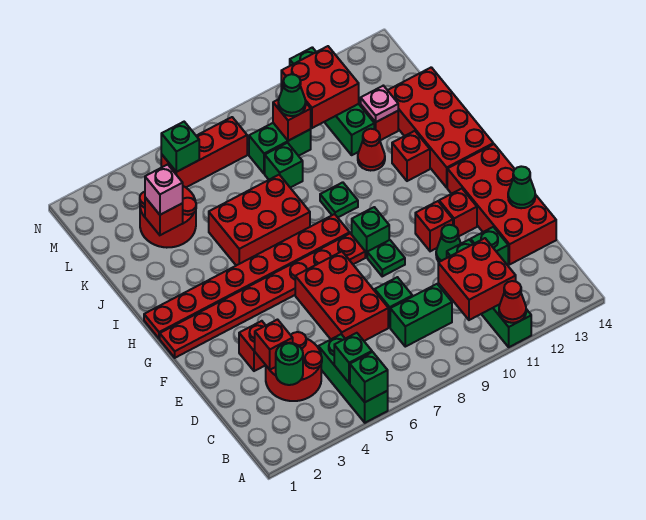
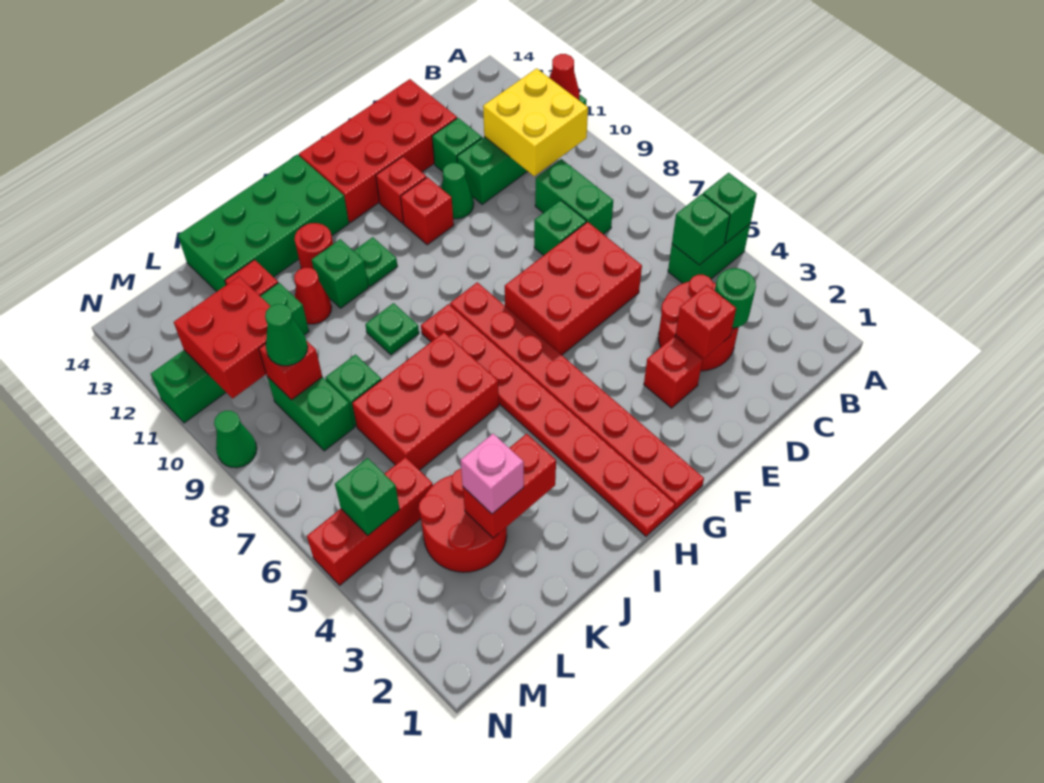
green 1x3 brick [318,334,388,423] -> green 1x2 brick [668,224,750,283]
red 2x2 brick [438,238,516,320] -> yellow 2x2 brick [483,68,588,176]
green 1x1 cone [508,166,535,208] -> green 1x1 cone moved to [214,411,257,468]
green 1x1 plate [367,240,405,276] -> green 1x1 plate moved to [354,237,397,287]
green 1x1 brick [352,207,389,257] -> green 1x1 brick moved to [311,239,369,308]
red 2x4 brick [388,67,493,188] -> green 2x4 brick [178,155,349,291]
red 2x3 brick [209,175,310,265] -> red 2x3 brick turned to [352,332,499,470]
red 1x1 brick [392,131,430,181] -> red 1x1 round brick [294,223,333,269]
red 1x1 brick [145,197,183,235] -> red 1x2 brick [463,434,556,538]
pink 1x1 plate [361,86,398,122] -> none
red 1x3 brick [161,117,247,187] -> red 1x3 brick turned to [307,457,433,585]

